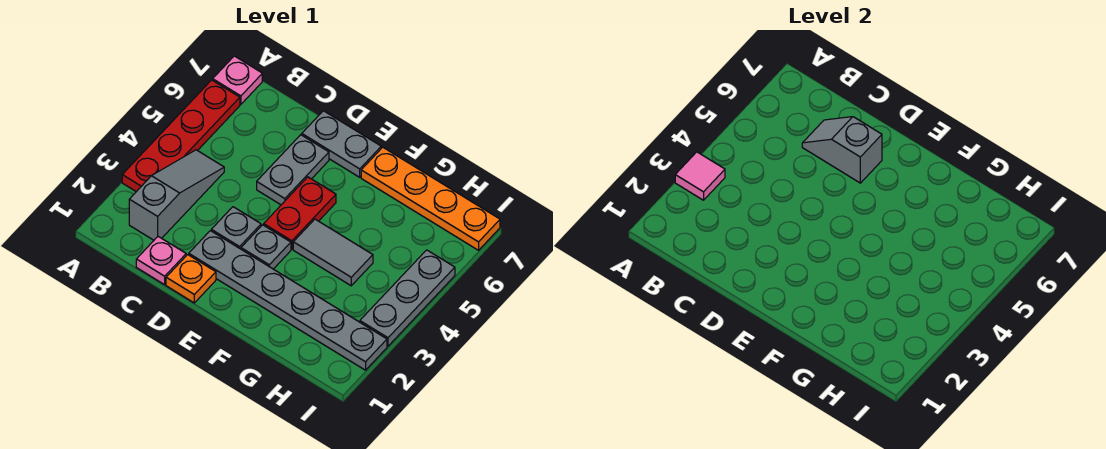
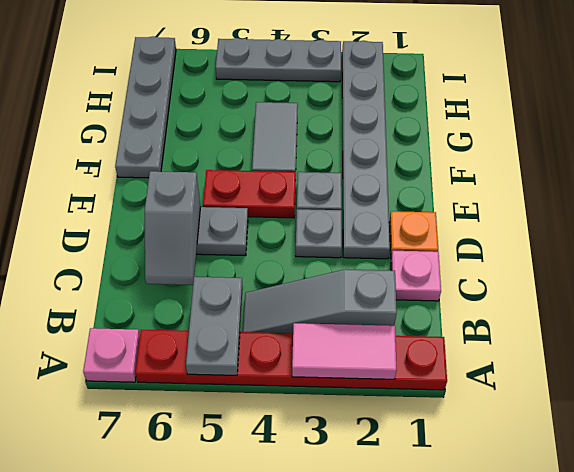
red 1x4 plate [122,80,240,192] -> red 1x6 plate [135,330,447,390]
pink 1x1 tile [675,152,725,200] -> pink 1x2 tile [292,323,396,379]
grey 1x2 plate [302,111,381,177] -> grey 1x2 plate moved to [186,277,243,375]
orange 1x4 plate [361,147,500,250] -> grey 1x4 plate [115,36,176,178]

